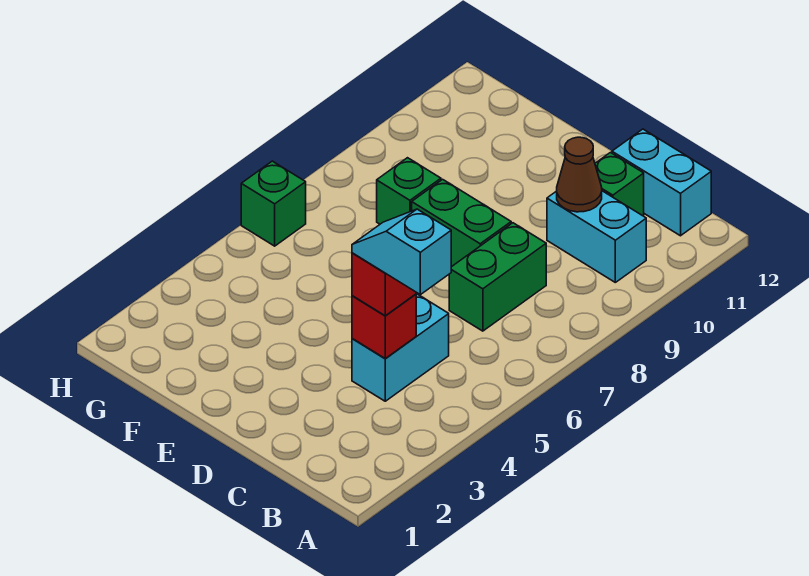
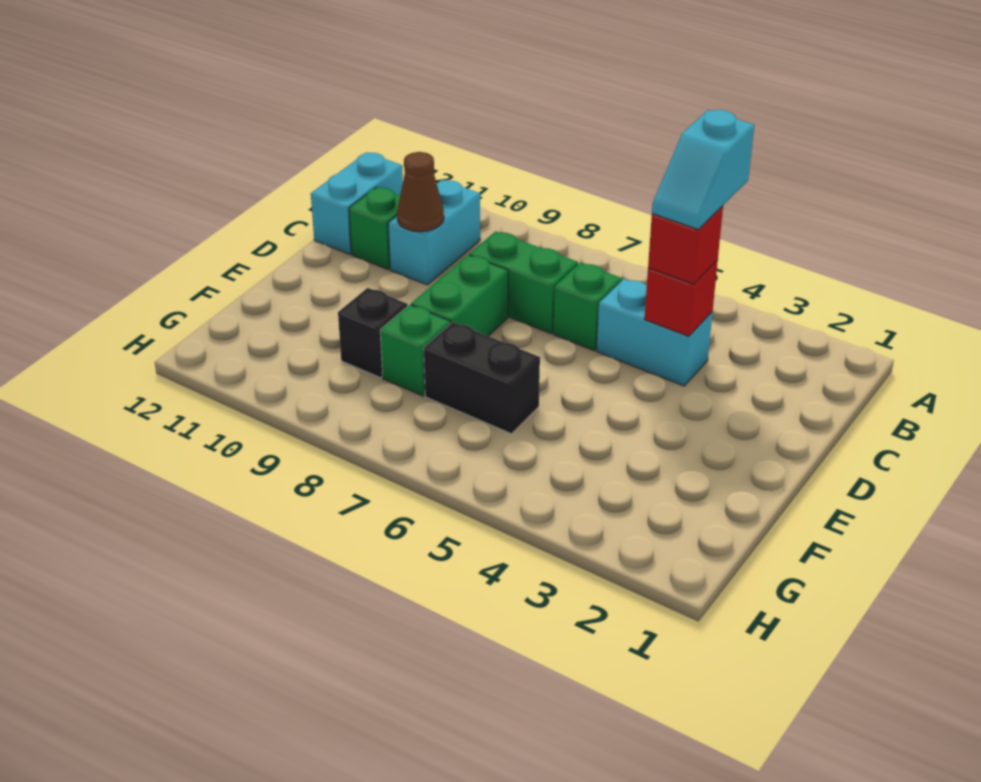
none -> black 1x2 brick [424,322,540,434]
none -> black 1x1 brick [338,288,408,378]
green 1x1 brick [241,161,306,246] -> green 1x1 brick moved to [553,263,622,351]

